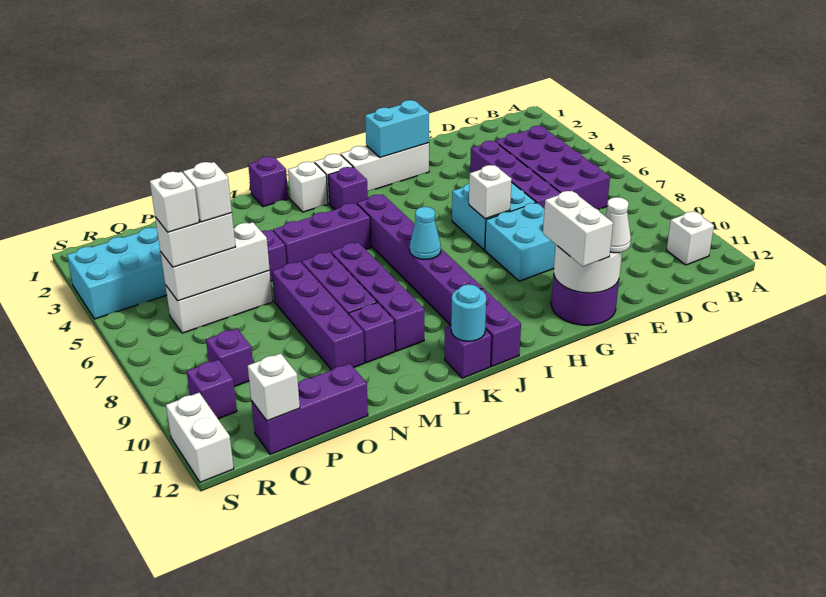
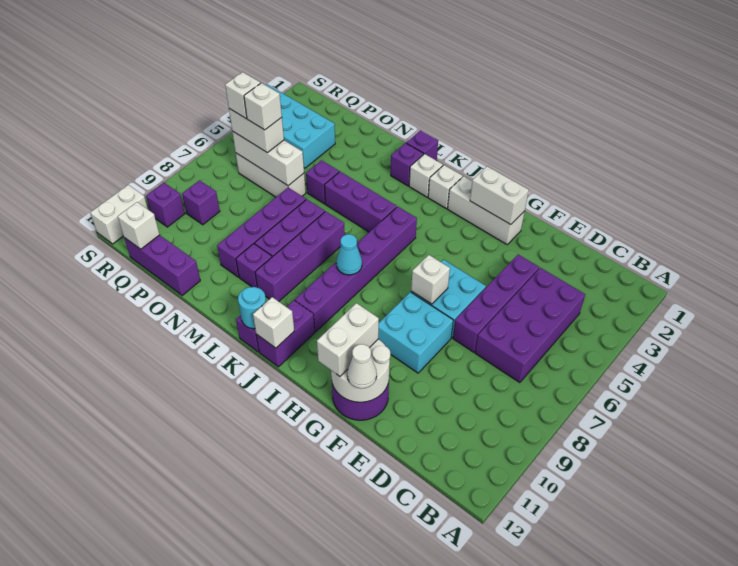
white 1x1 brick [667,211,714,265] -> white 1x1 brick moved to [253,297,294,348]
cyan 1x2 brick [365,100,429,158] -> white 1x2 brick [470,166,529,225]
purple 1x1 brick [328,167,368,209] -> purple 1x1 brick moved to [391,143,424,186]

